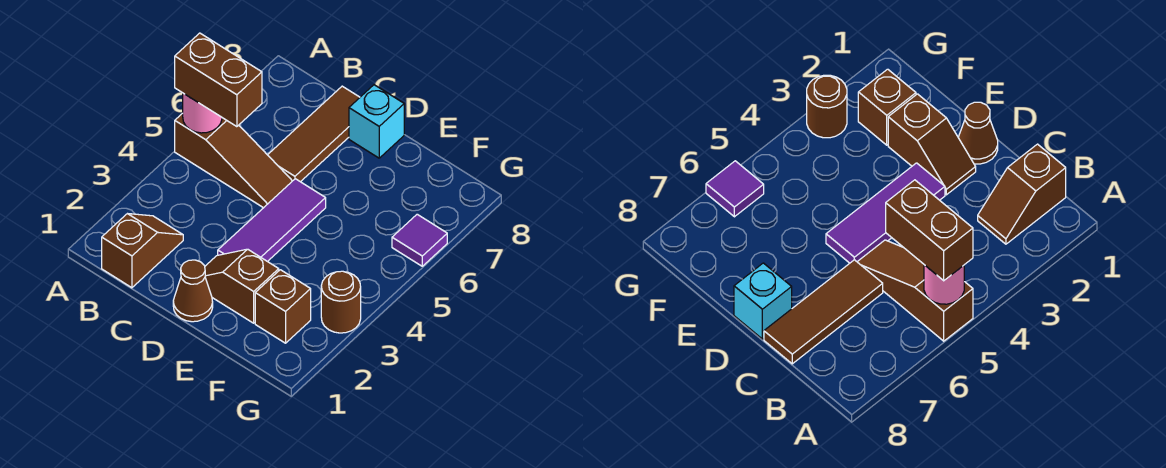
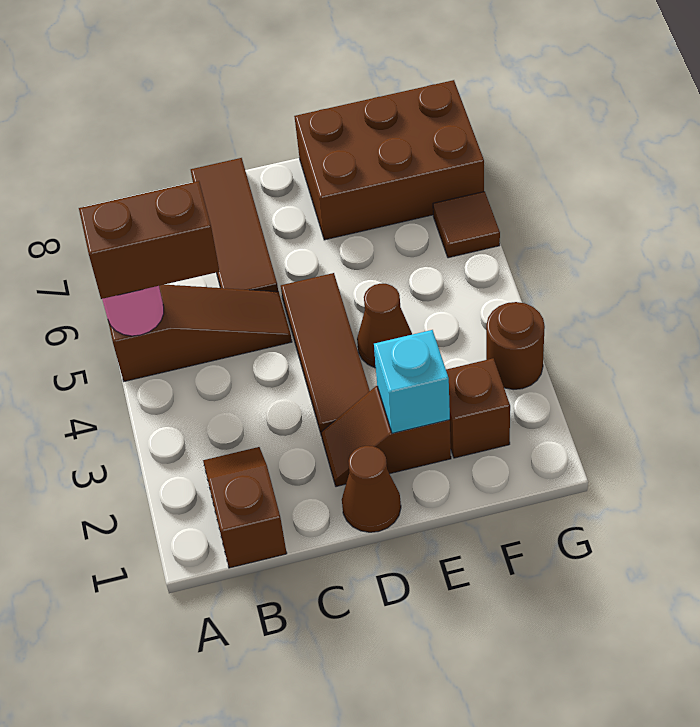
purple 1x3 tile [218,179,326,262] -> brown 1x3 tile [281,273,370,436]
cyan 1x1 brick [349,85,404,158] -> cyan 1x1 brick moved to [374,330,450,433]
none -> brown 1x1 cone [357,284,412,368]
none -> brown 2x3 brick [294,80,484,240]
purple 1x1 tile [392,214,447,266] -> brown 1x1 tile [433,192,500,258]

